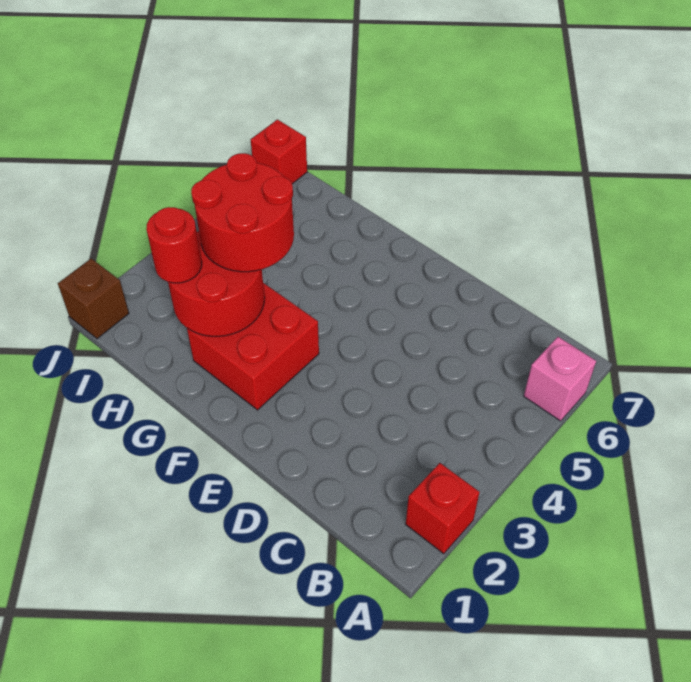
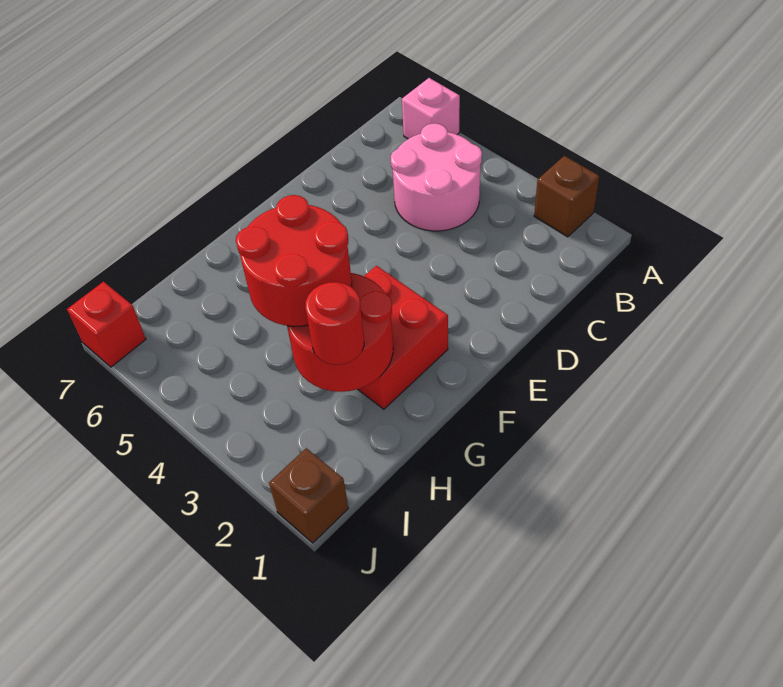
red 1x1 brick [406,463,480,554] -> brown 1x1 brick [534,156,599,237]
none -> pink 2x2 round brick [391,123,482,231]

